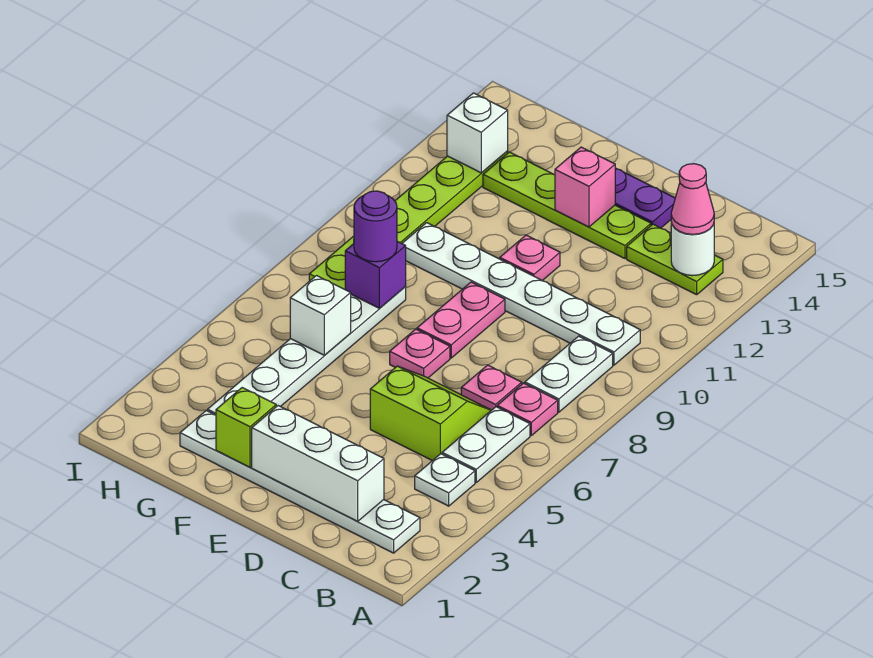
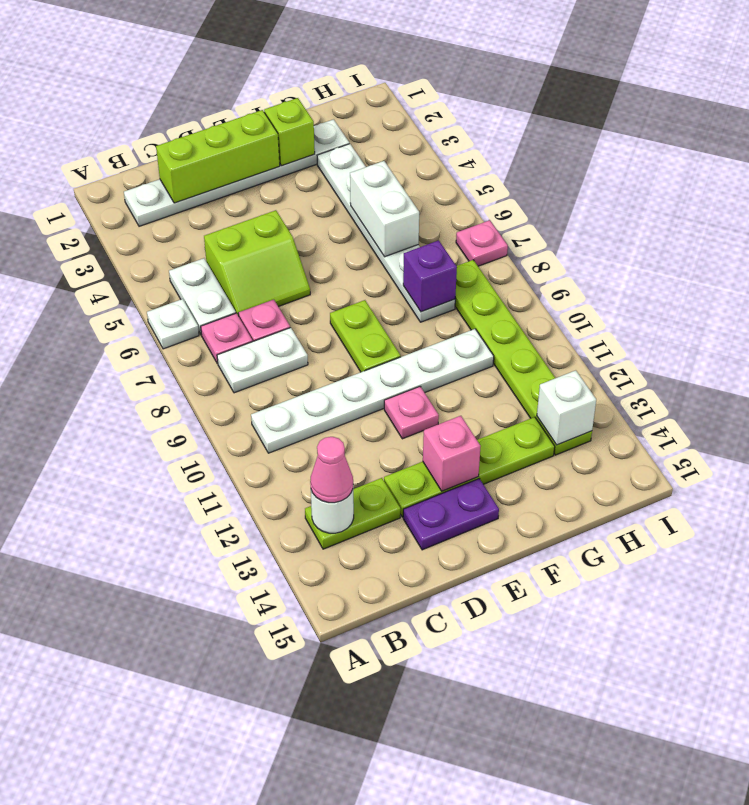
white 1x1 plate [415,454,475,506] -> white 1x1 plate moved to [147,299,199,349]
white 1x2 plate [525,336,613,412] -> white 1x2 plate turned to [217,328,308,393]
white 1x3 brick [252,406,384,521] -> lime 1x3 brick [156,110,280,203]
pink 1x1 plate [390,329,450,378] -> pink 1x1 plate moved to [456,220,508,266]
pink 1x2 plate [417,282,505,358] -> lime 1x2 plate [330,300,401,372]
white 1x1 brick [290,276,351,355] -> white 1x2 brick [350,161,419,257]
purple 1x1 round brick [354,191,397,262] -> none

